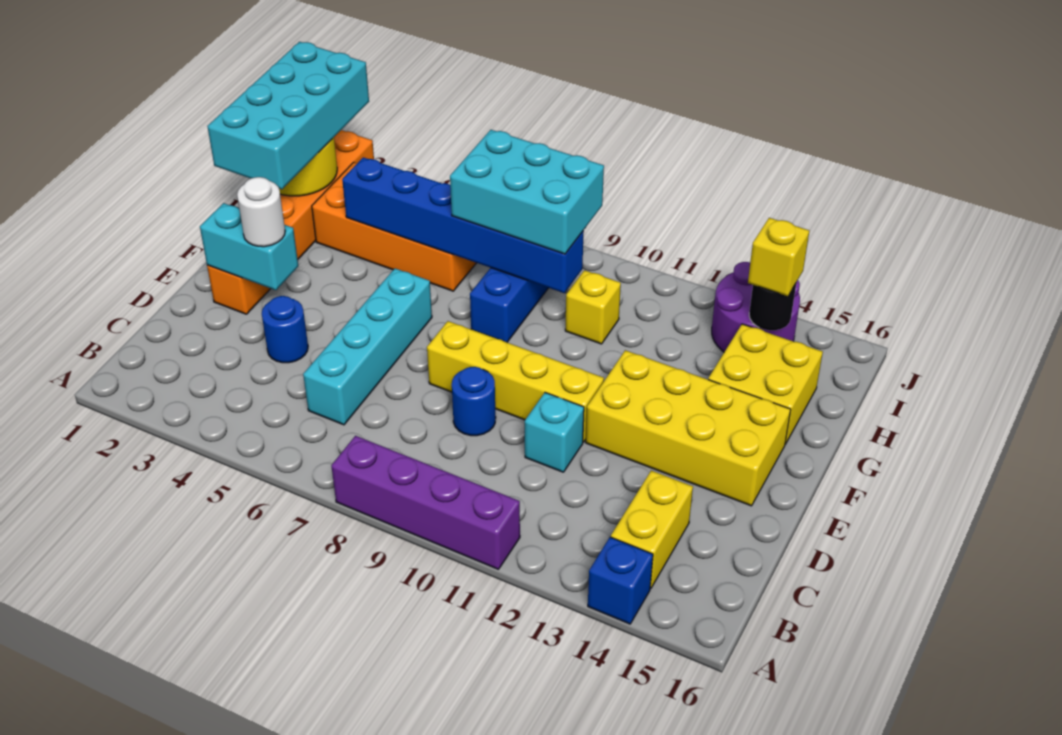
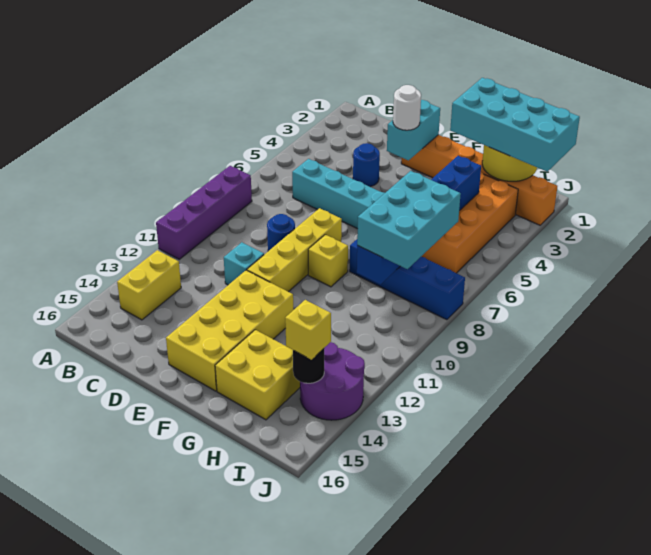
blue 1x1 brick [588,537,653,624] -> none
yellow 1x2 brick [611,471,693,589] -> yellow 1x2 brick turned to [117,250,181,320]
yellow 1x1 brick [565,270,621,344] -> yellow 1x1 brick moved to [308,235,348,287]

